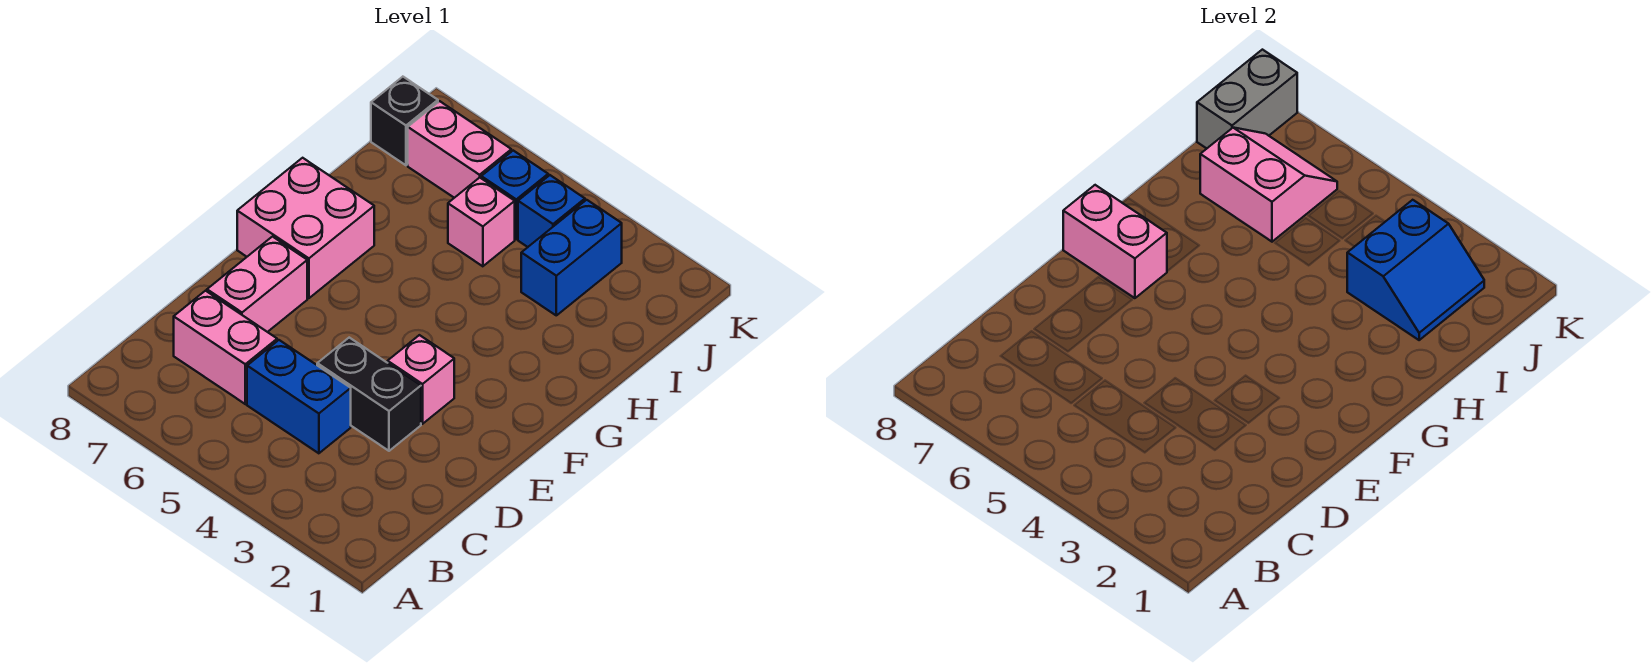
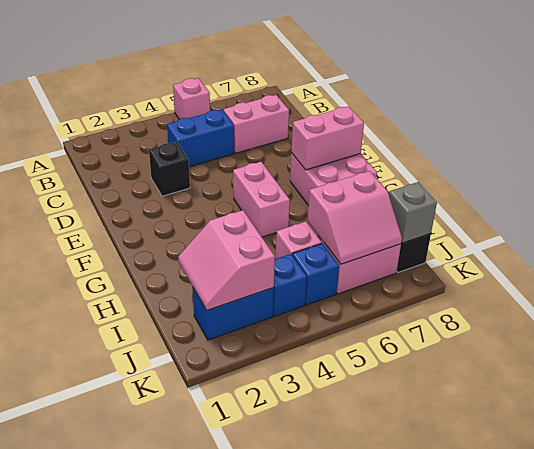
black 1x2 brick [317,338,421,451] -> black 1x1 brick [149,142,190,196]
pink 1x2 brick [207,237,307,332] -> pink 1x2 brick moved to [233,162,290,237]
pink 1x1 brick [388,335,454,424] -> pink 1x1 brick moved to [173,78,211,119]
blue 2x2 slope [1347,200,1484,340] -> pink 2x2 slope [178,210,275,310]
blue 1x2 brick [521,200,622,315] -> blue 1x2 brick turned to [193,288,274,340]
grey 1x2 brick [1197,50,1297,148] -> grey 1x1 brick [389,182,437,243]

